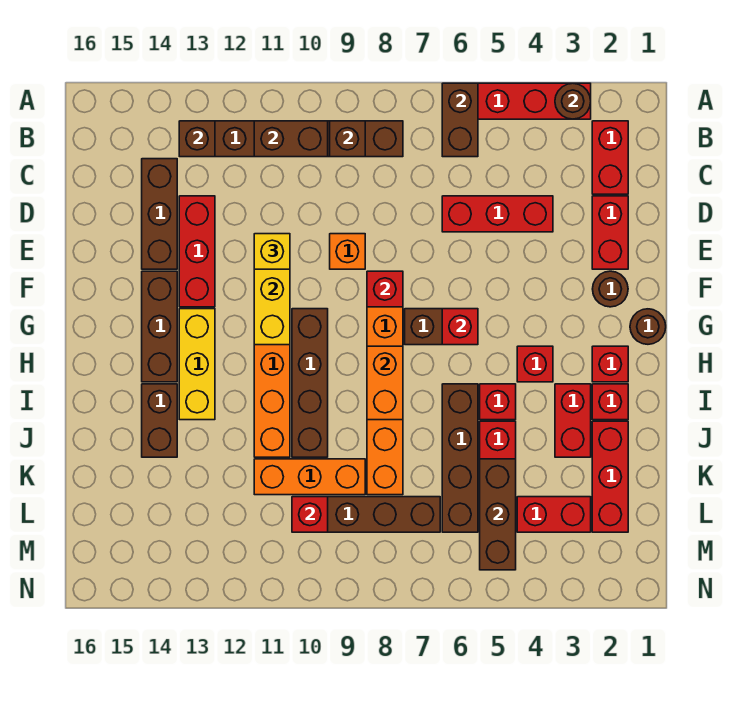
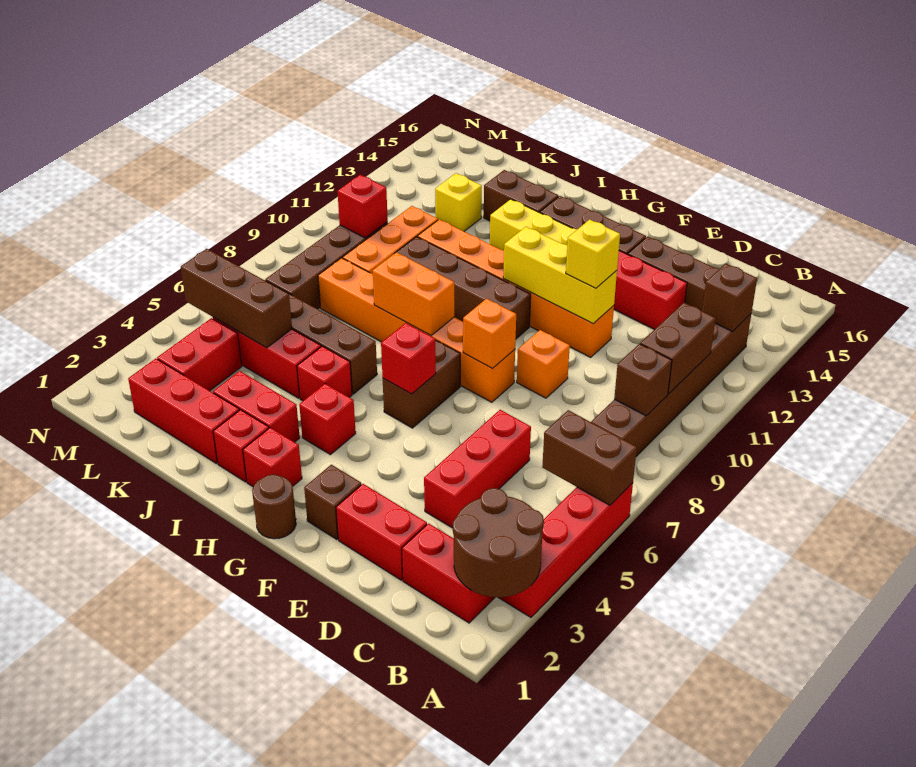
brown 1x1 round brick [555,83,591,119] -> brown 2x2 round brick [453,488,544,597]
brown 1x1 round brick [593,271,628,307] -> brown 1x1 brick [304,465,361,540]
red 1x1 brick [367,271,403,307] -> orange 1x1 brick [463,299,516,369]
none -> yellow 1x1 brick [435,173,482,231]

